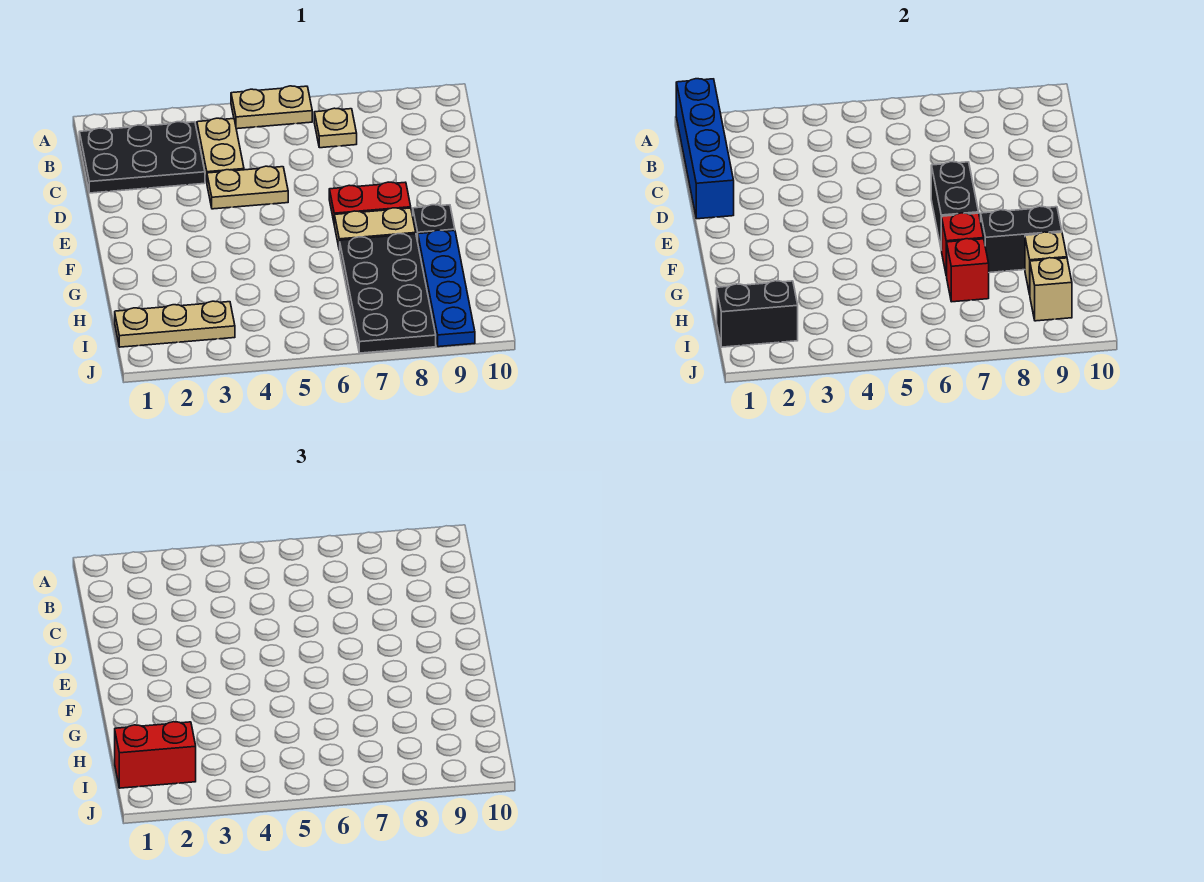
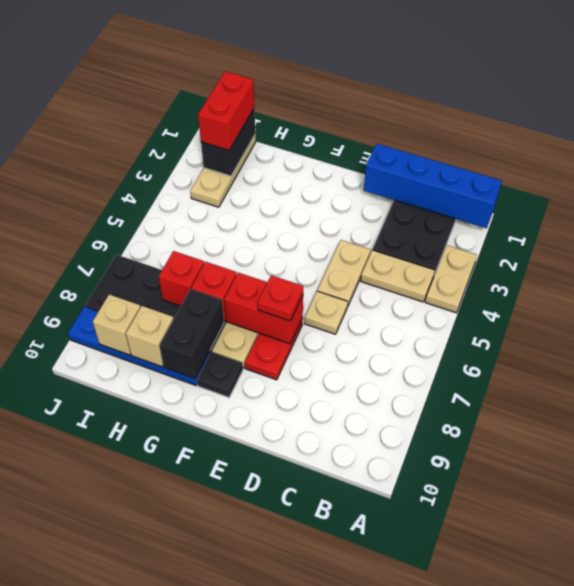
tan 1x2 plate [231,86,312,129] -> tan 1x2 plate moved to [425,245,477,313]
tan 1x1 plate [314,108,357,148] -> tan 1x1 plate moved to [305,291,348,334]
black 1x2 brick [931,162,979,250] -> red 1x2 brick [224,273,303,344]
none -> red 1x1 plate [258,275,303,321]

